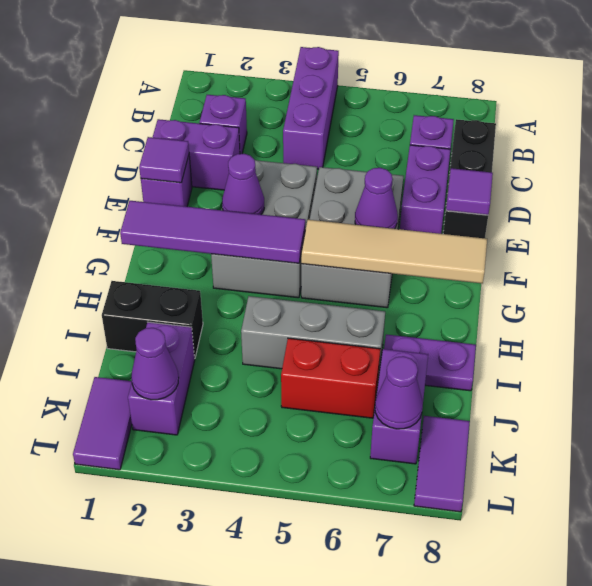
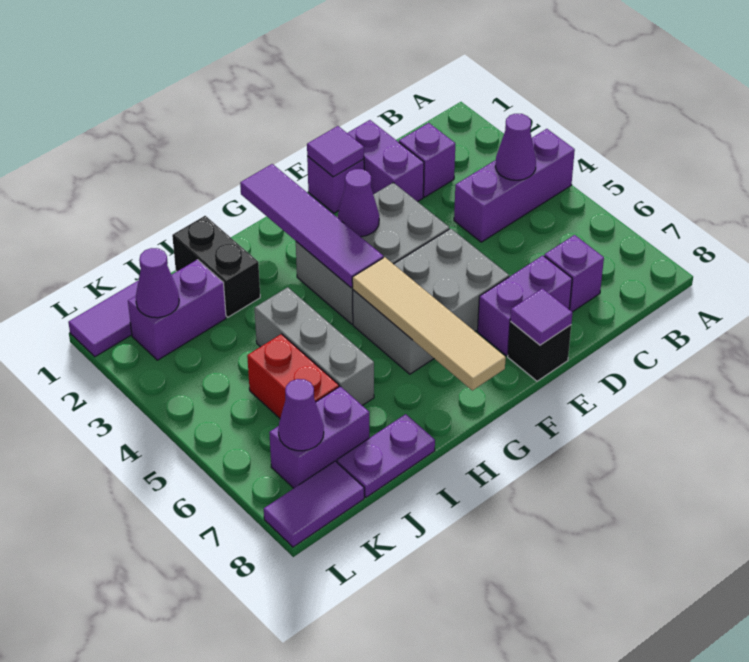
black 1x3 brick [443,119,496,238] -> black 1x1 brick [508,322,571,381]
purple 1x1 cone [355,168,398,229] -> purple 1x1 cone moved to [495,114,536,180]
purple 1x2 plate [384,334,476,391] -> purple 1x2 plate turned to [337,414,435,497]

